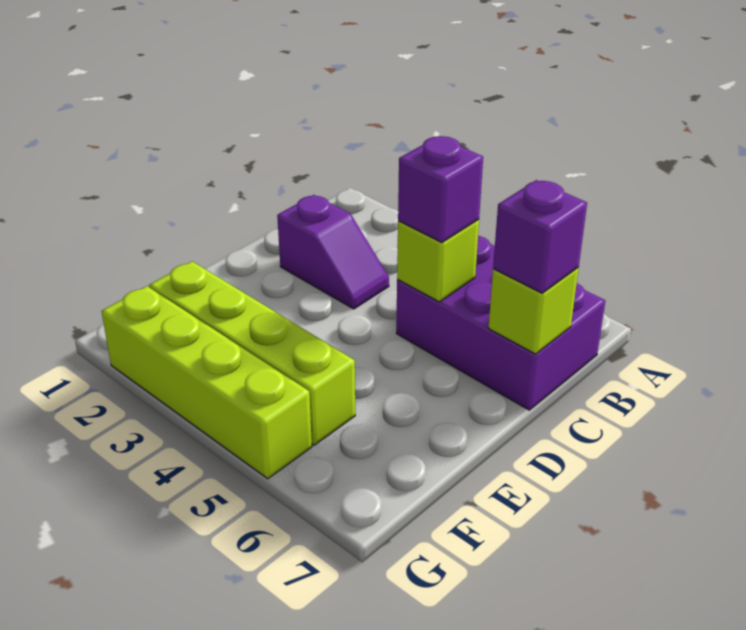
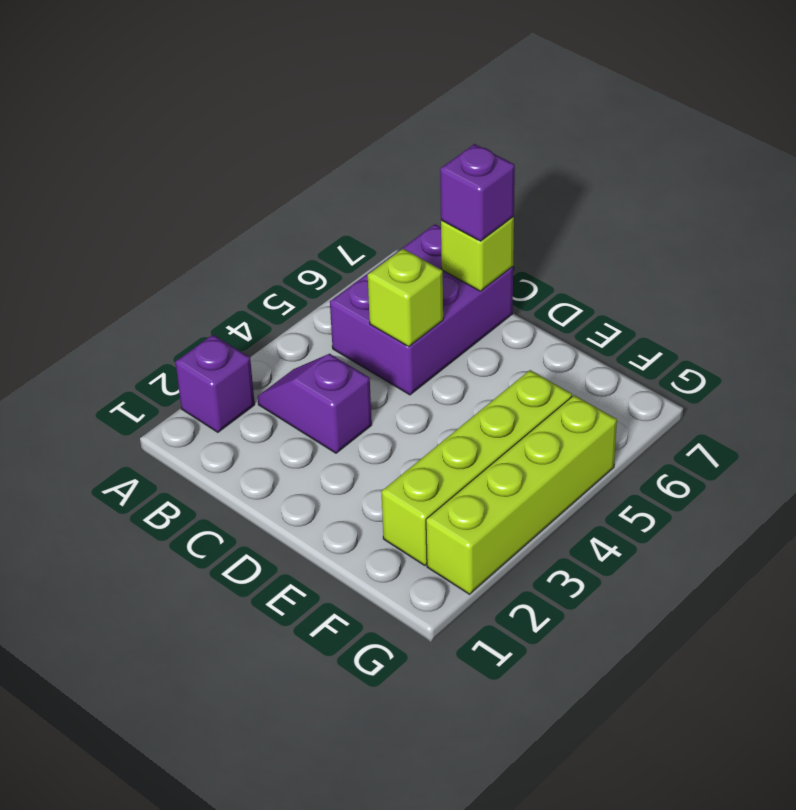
purple 1x2 slope [277,195,389,309] -> purple 1x2 slope turned to [258,354,372,453]
purple 1x1 brick [398,136,483,243] -> purple 1x1 brick moved to [176,335,255,432]

